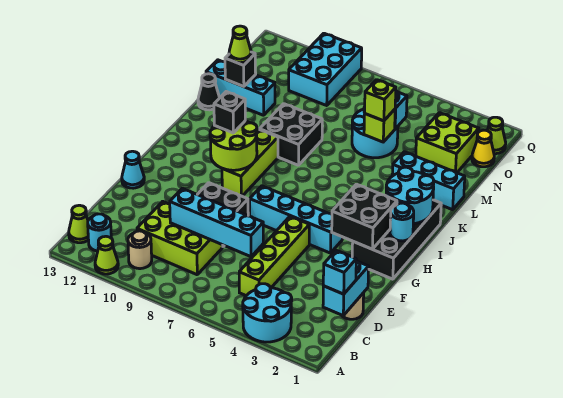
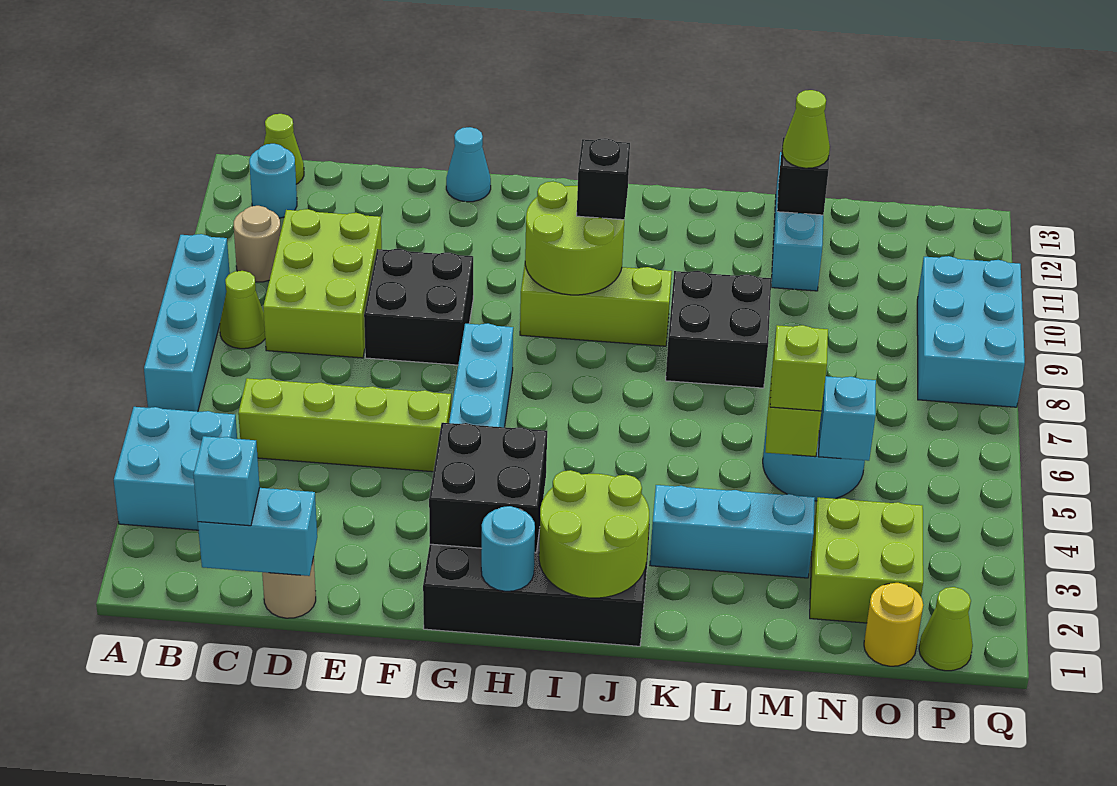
cyan 2x2 round brick [243,284,292,342] -> cyan 2x2 brick [114,407,237,530]
lime 1x1 cone [95,236,118,274] -> lime 1x1 cone moved to [220,271,265,349]
cyan 1x4 brick [170,188,263,257] -> cyan 1x4 brick moved to [144,234,230,412]
cyan 2x2 round brick [386,167,434,224] -> lime 2x2 round brick [539,470,649,598]
cyan 1x3 brick [392,152,465,210] -> cyan 1x3 brick turned to [650,485,815,578]
black 1x1 cone [198,74,219,110] -> none
yellow 1x1 cone [472,130,494,167] -> yellow 1x1 round brick [864,583,923,666]
cyan 2x3 brick [289,33,362,105] -> cyan 2x3 brick turned to [917,256,1025,407]

